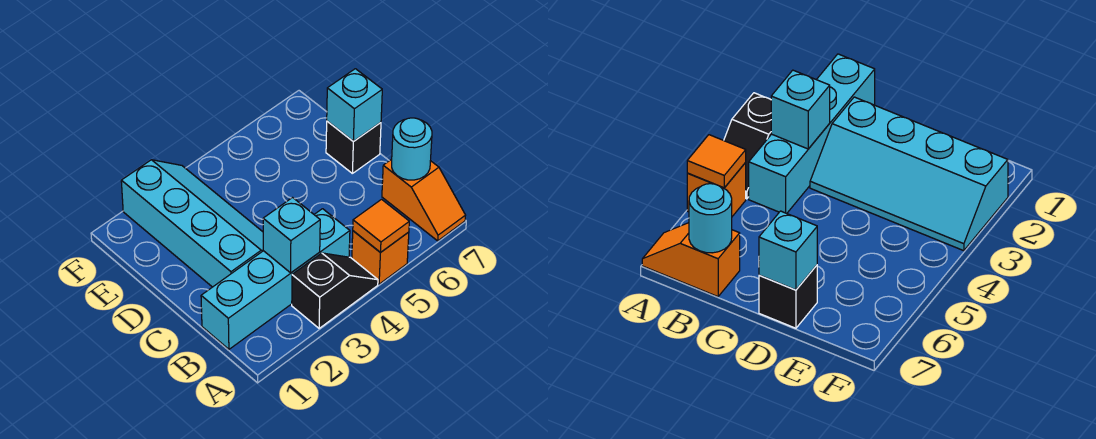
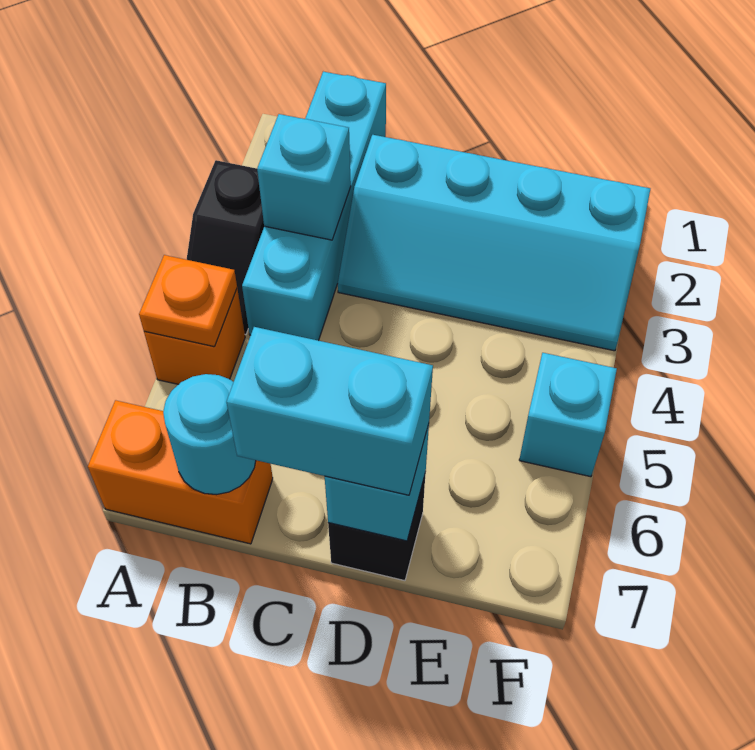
orange 1x1 tile [353,199,409,252] -> orange 1x1 plate [139,255,237,347]
orange 1x2 slope [382,159,466,241] -> orange 1x2 brick [88,400,273,544]
none -> cyan 1x2 brick [227,327,433,495]
none -> cyan 1x1 brick [519,353,617,477]

